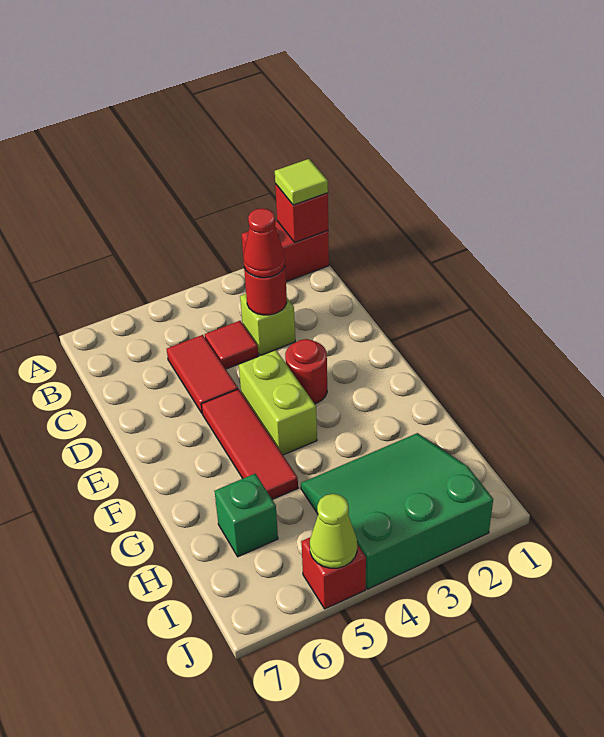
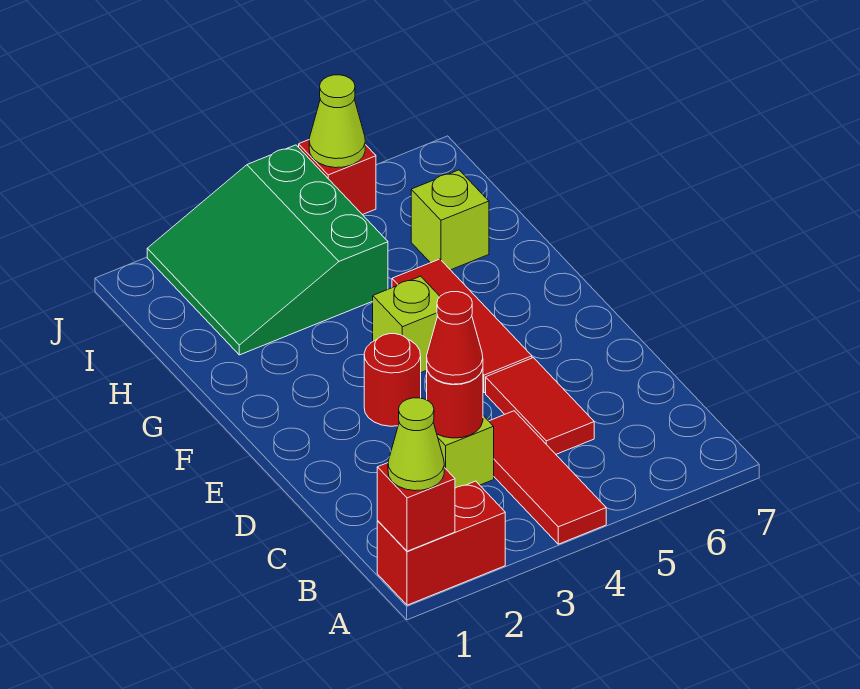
lime 1x1 tile [275,159,328,205] -> lime 1x1 cone [388,398,444,491]
red 1x1 tile [205,321,258,369] -> red 1x3 tile [489,411,606,544]
lime 1x2 brick [239,350,317,455] -> lime 1x1 brick [373,276,440,372]
green 3x3 slope [301,433,493,589] -> green 3x3 slope turned to [147,145,388,355]
green 1x1 brick [214,474,278,557] -> lime 1x1 brick [411,170,489,270]

